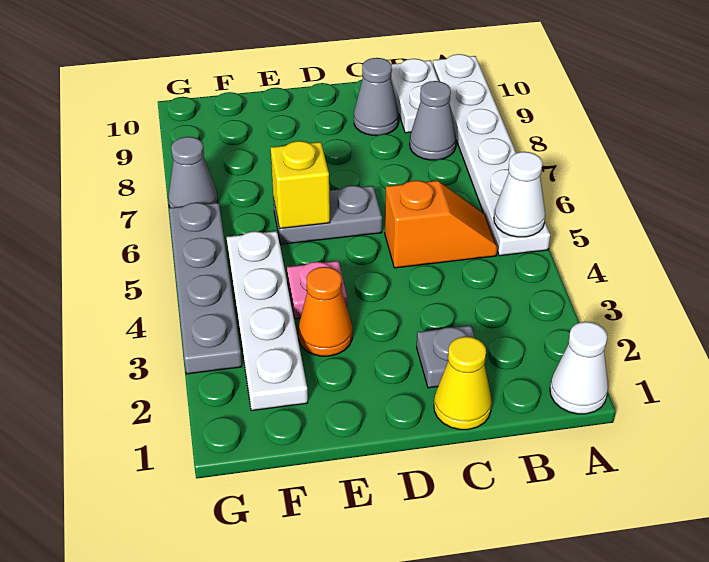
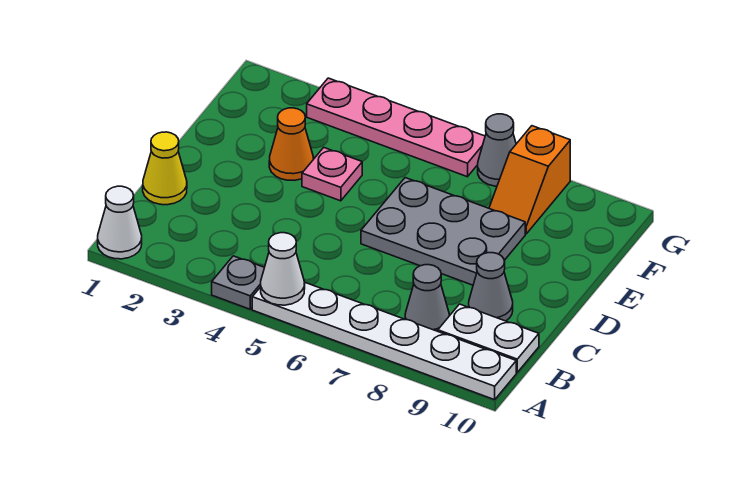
orange 1x2 slope [385,180,497,268] -> orange 1x2 slope moved to [489,126,570,234]
grey 1x1 plate [417,325,475,388] -> grey 1x1 plate moved to [212,256,264,309]
grey 1x2 plate [273,186,382,244] -> grey 2x3 plate [361,178,525,285]
yellow 1x1 brick [271,141,330,228] -> none
white 1x4 plate [227,231,308,411] -> none
grey 1x4 plate [169,203,242,374] -> pink 1x4 plate [307,78,485,177]

